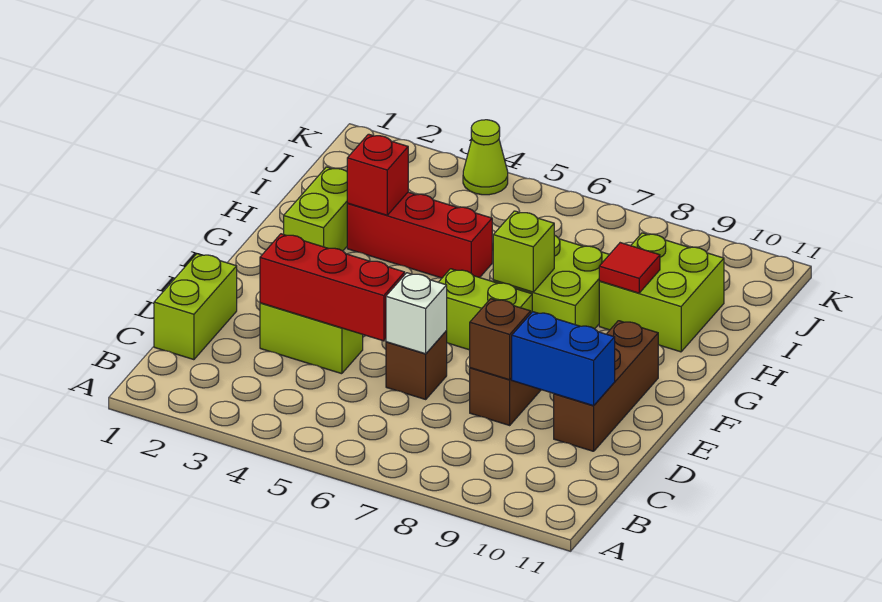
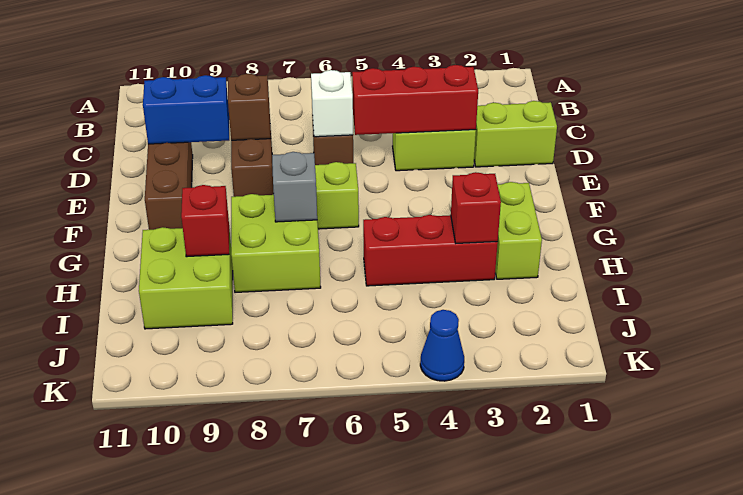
lime 1x2 brick [154,254,237,360] -> lime 1x2 brick turned to [474,101,557,167]
lime 1x1 brick [493,211,554,292] -> grey 1x1 brick [272,152,317,222]
red 1x1 tile [599,243,660,293] -> red 1x1 brick [181,185,229,257]
lime 1x1 cone [463,120,508,195] -> blue 1x1 cone [420,310,464,381]

